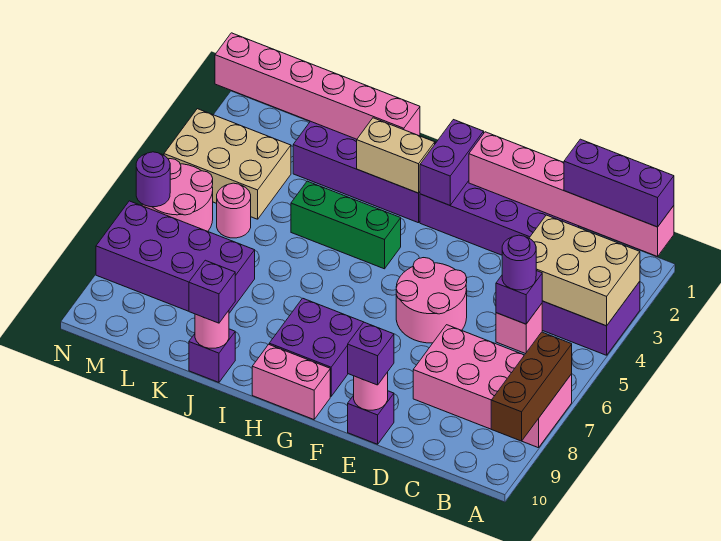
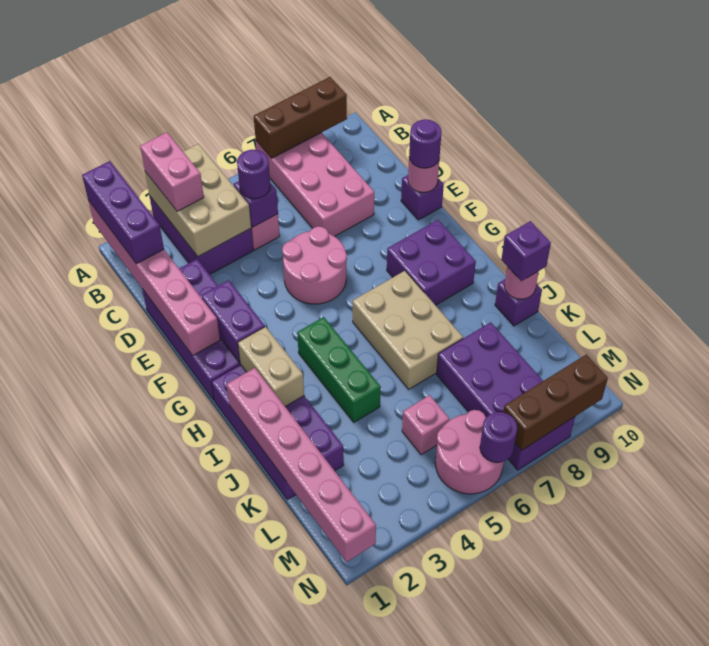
purple 1x1 brick [348,322,394,385] -> purple 1x1 round brick [409,119,442,168]
purple 1x2 brick [420,120,484,205] -> purple 1x2 brick turned to [201,280,265,363]
pink 1x2 brick [252,344,330,419] -> pink 1x2 brick moved to [140,132,204,211]
tan 2x3 brick [164,109,291,219] -> tan 2x3 brick moved to [353,271,463,389]
pink 1x1 round brick [217,183,251,238] -> pink 1x1 brick [402,395,449,455]
none -> brown 1x3 brick [503,355,608,450]

